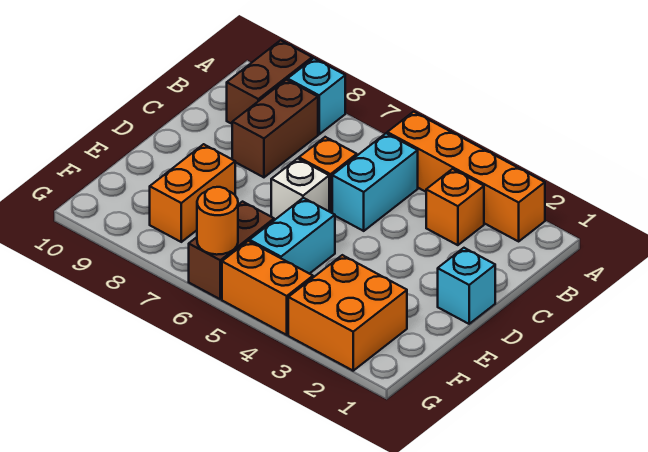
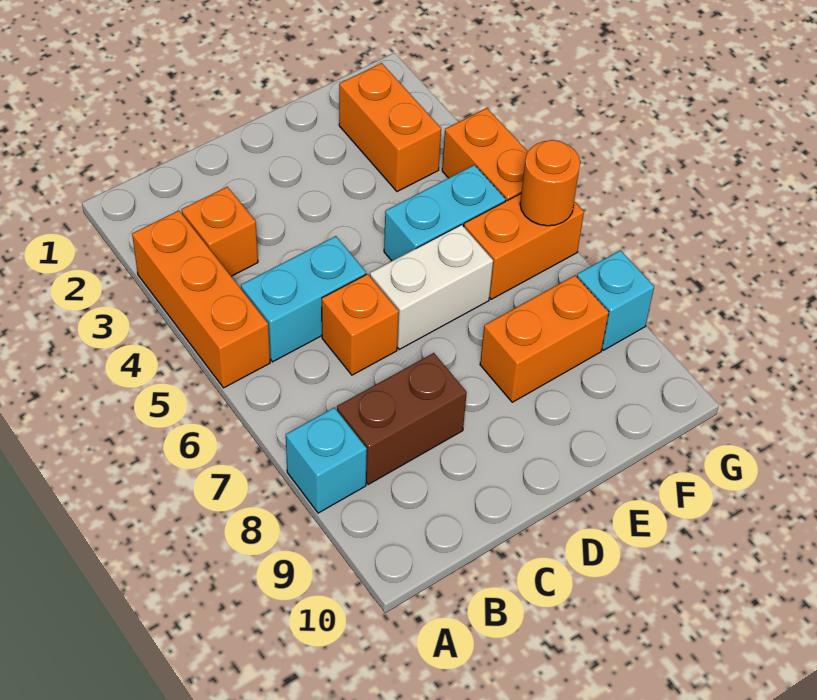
orange 1x4 brick [387,112,545,241] -> orange 1x3 brick [132,211,270,388]
brown 1x2 brick [227,40,312,124] -> none
cyan 1x1 brick [438,248,495,324] -> cyan 1x1 brick moved to [577,250,654,350]
white 1x1 brick [271,158,329,220] -> white 1x2 brick [370,225,493,349]
orange 2x2 brick [288,255,407,371] -> orange 1x2 brick [339,63,441,192]
brown 1x2 brick [189,202,274,299] -> orange 1x2 brick [464,194,584,299]

